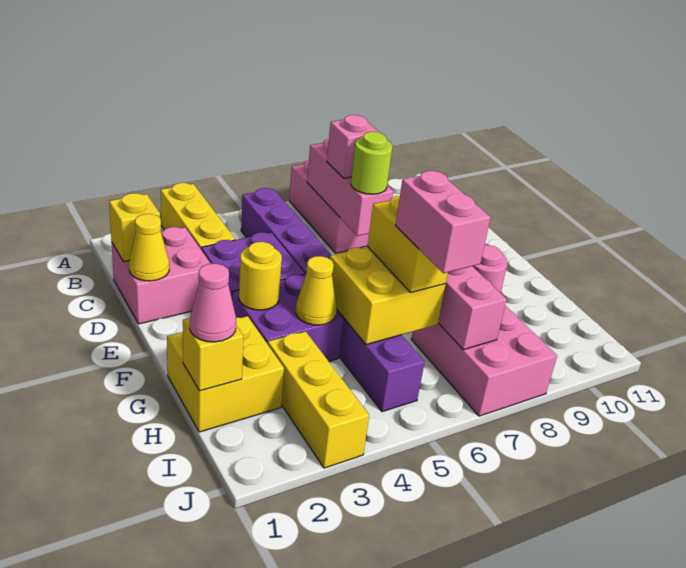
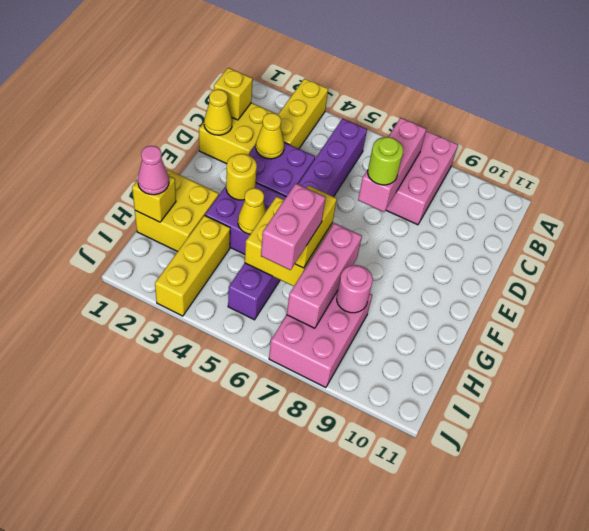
pink 2x2 brick [112,227,211,324] -> yellow 2x2 brick [199,103,276,164]
pink 1x1 brick [327,115,379,178] -> none
none -> yellow 1x1 cone [256,113,284,159]

